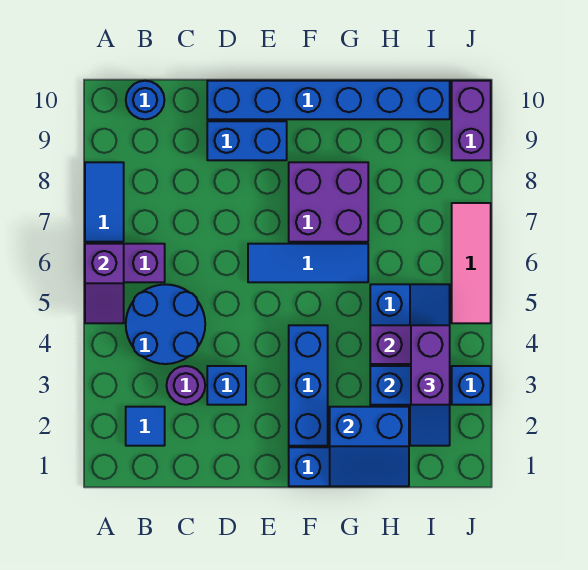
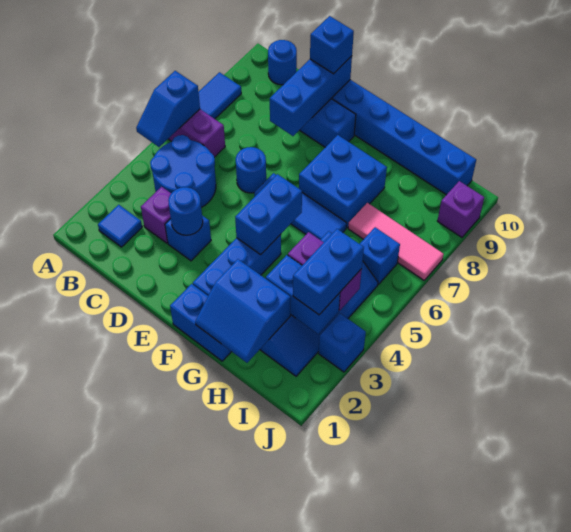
purple 1x2 slope [85,244,124,323] -> blue 1x2 slope [136,71,200,147]
purple 1x1 round brick [167,366,205,405] -> purple 1x1 brick [141,187,171,243]
none -> blue 1x1 round brick [168,187,203,235]
none -> blue 1x1 round brick [236,147,266,193]
none -> blue 1x3 brick [270,56,352,136]
none -> blue 1x1 brick [310,16,354,74]
none -> blue 1x2 brick [235,174,302,255]
purple 2x2 brick [289,162,368,242] -> blue 2x2 brick [299,135,387,228]
purple 1x2 brick [411,325,450,405] -> blue 1x2 brick [293,229,364,315]
none -> blue 1x1 brick [360,227,400,285]
pink 1x3 tile [452,203,491,323] -> pink 1x3 tile turned to [348,203,444,280]
purple 1x2 brick [452,81,491,160] -> purple 1x1 brick [437,181,484,237]

